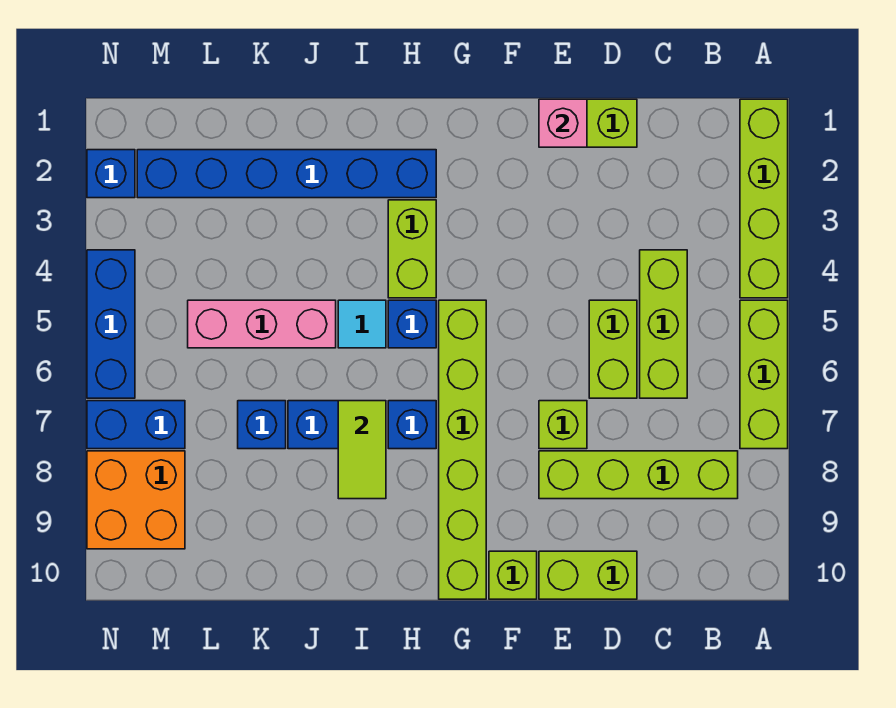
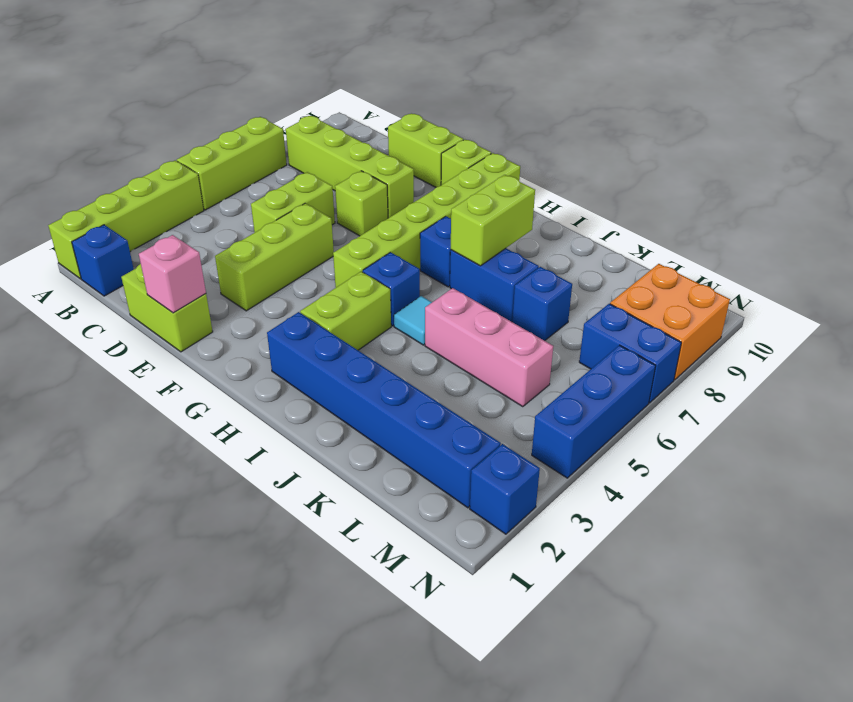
none -> blue 1x1 brick [72,225,134,296]
lime 1x3 brick [640,250,687,398] -> lime 1x3 brick moved to [215,203,334,311]
lime 1x2 tile [338,401,386,499] -> lime 1x2 brick [451,175,535,266]

